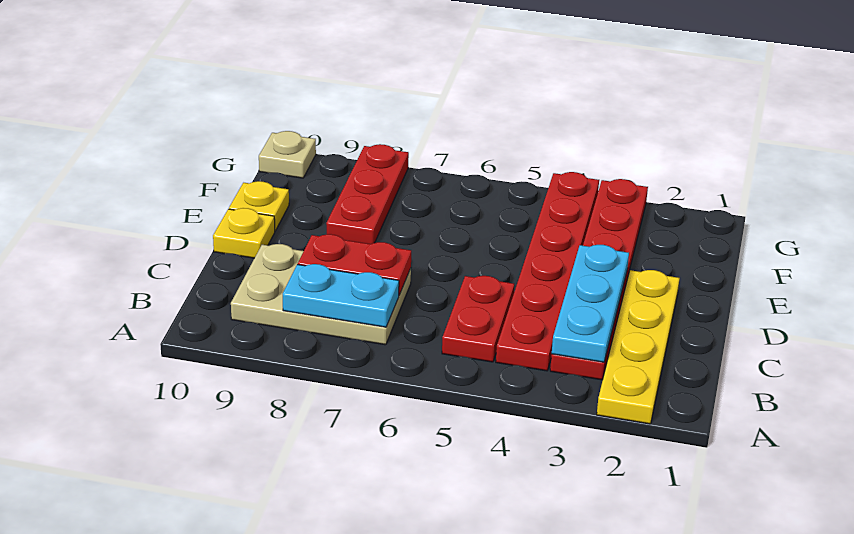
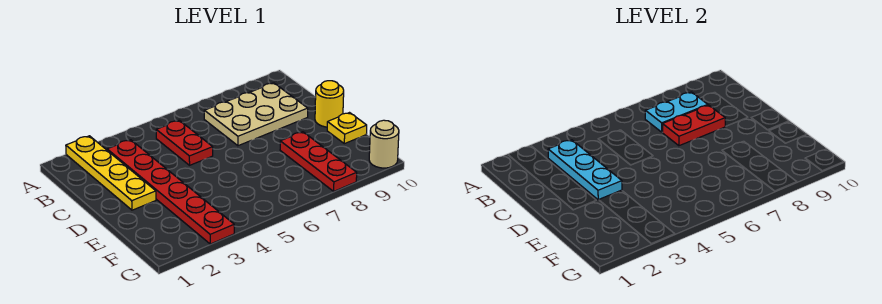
red 1x6 plate [496,172,599,371] -> none
yellow 1x1 plate [213,208,275,258] -> yellow 1x1 round brick [315,81,344,127]
tan 1x1 plate [259,131,316,178] -> tan 1x1 round brick [369,120,399,168]

